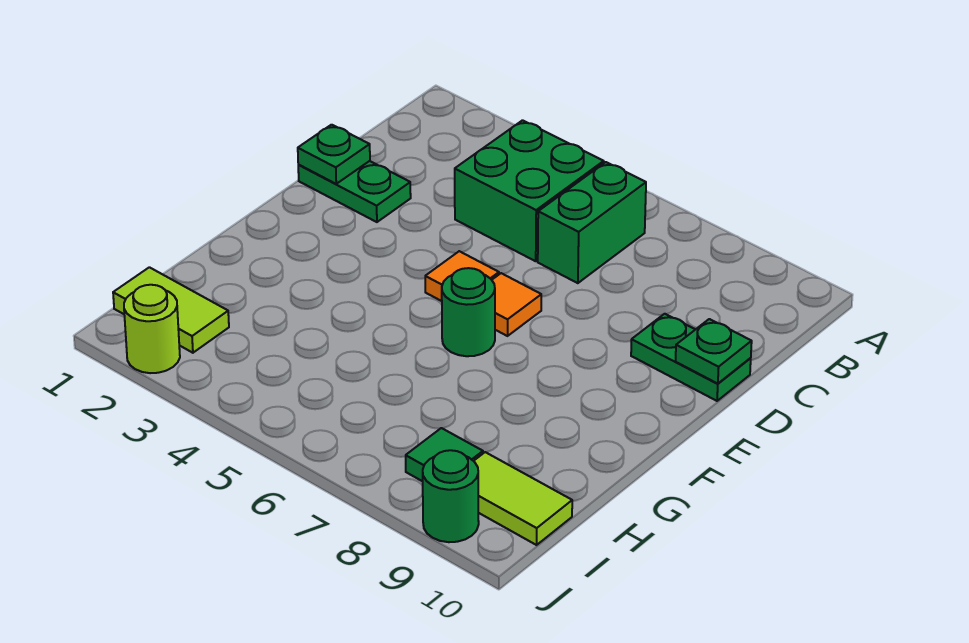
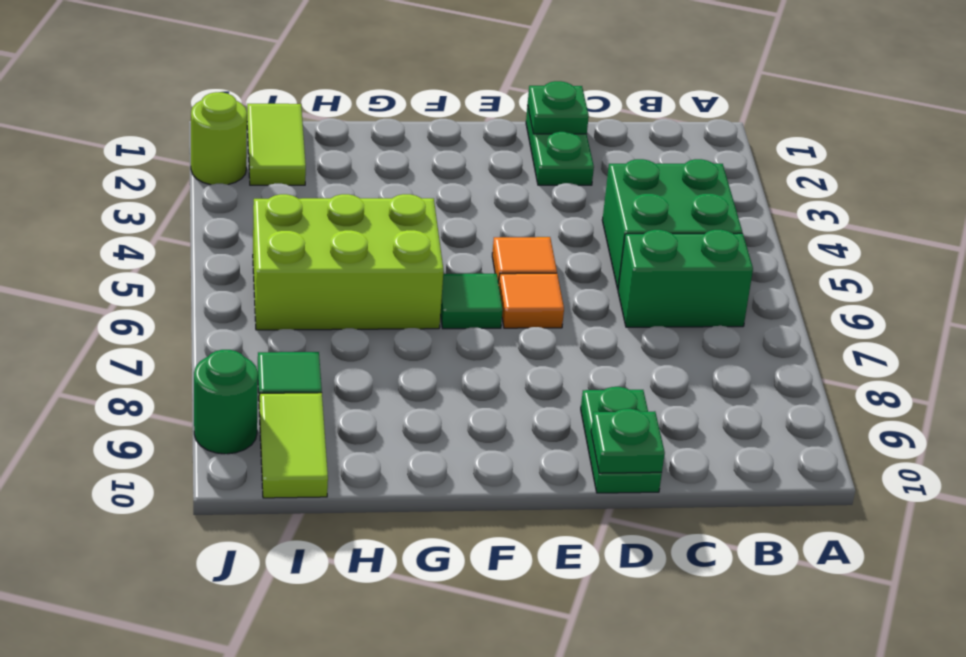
green 1x1 round brick [442,268,495,356] -> green 1x1 tile [440,274,503,329]
none -> lime 2x3 brick [253,194,444,330]

